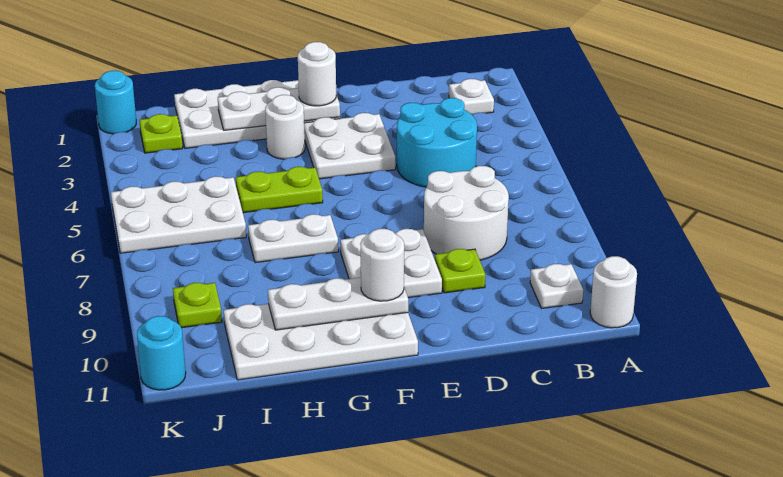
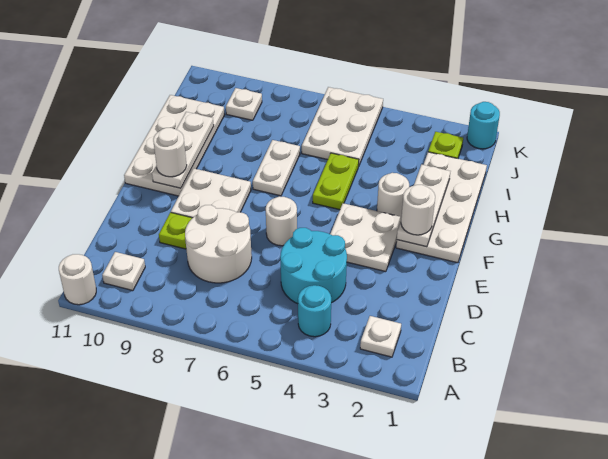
none -> white 1x1 round brick [266,196,297,246]
lime 1x1 plate [173,283,222,328] -> white 1x1 plate [226,88,262,120]
cyan 1x1 round brick [137,316,186,390] -> cyan 1x1 round brick moved to [298,285,331,337]

